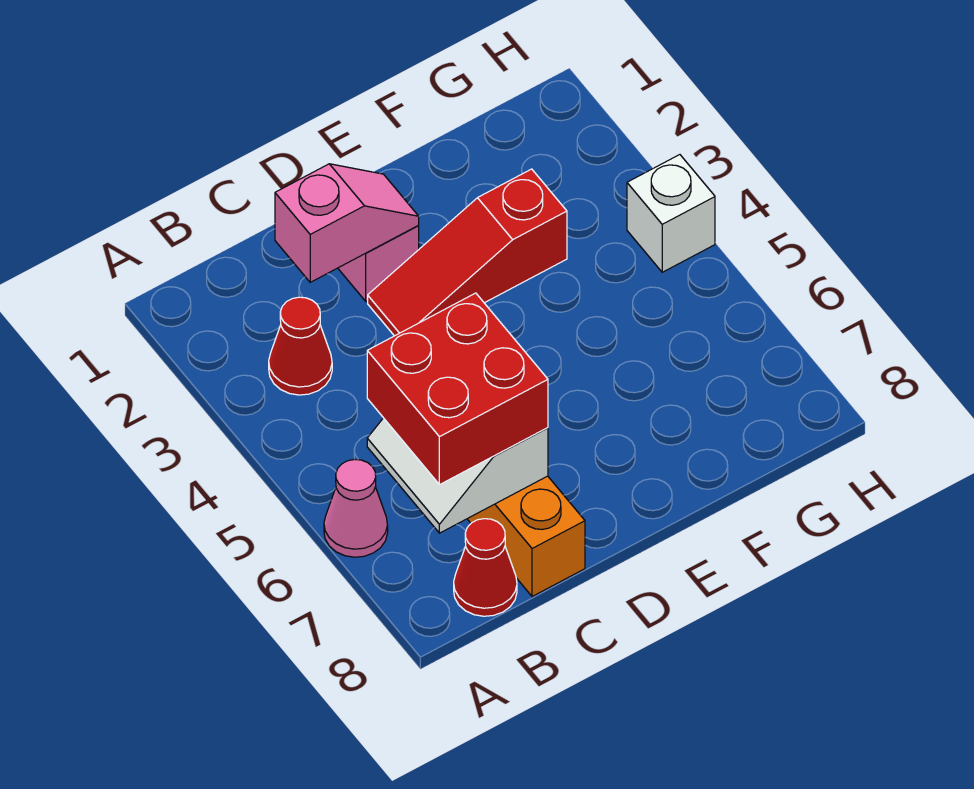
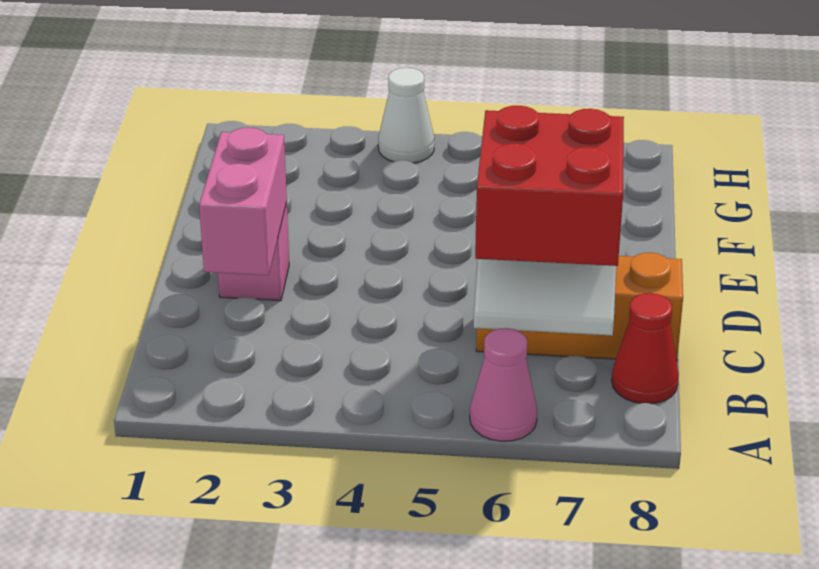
red 1x1 cone [269,297,332,395] -> none
pink 1x2 slope [275,164,419,282] -> pink 1x2 brick [199,128,287,275]
red 1x3 slope [368,169,567,336] -> none
white 1x1 brick [627,155,715,272] -> white 1x1 cone [378,68,434,163]

